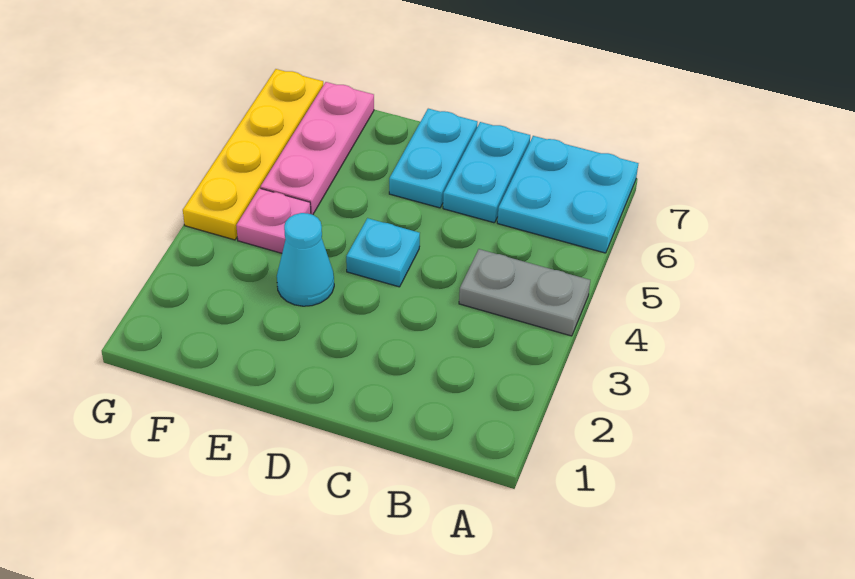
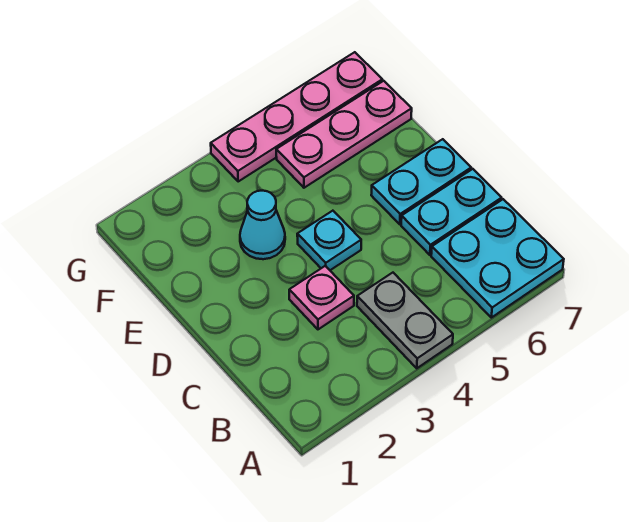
pink 1x1 plate [236,188,311,253] -> pink 1x1 plate moved to [289,266,354,329]
yellow 1x4 plate [183,69,323,240] -> pink 1x4 plate [211,52,382,181]

